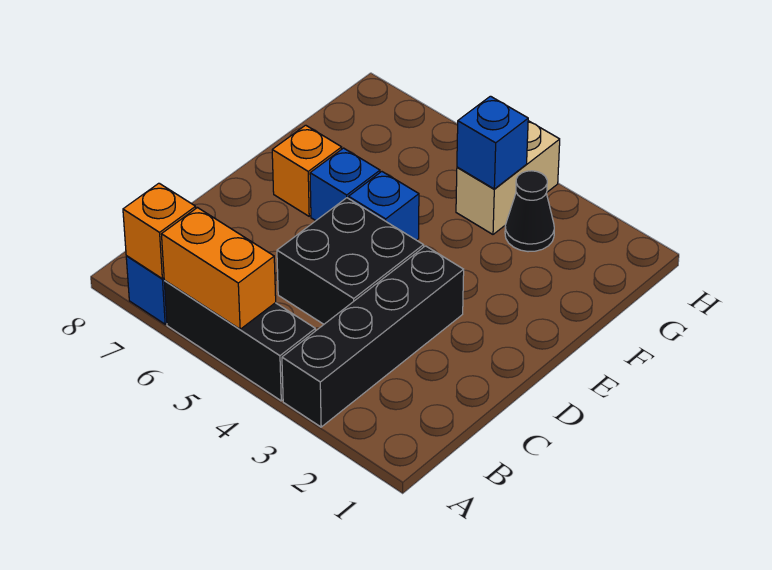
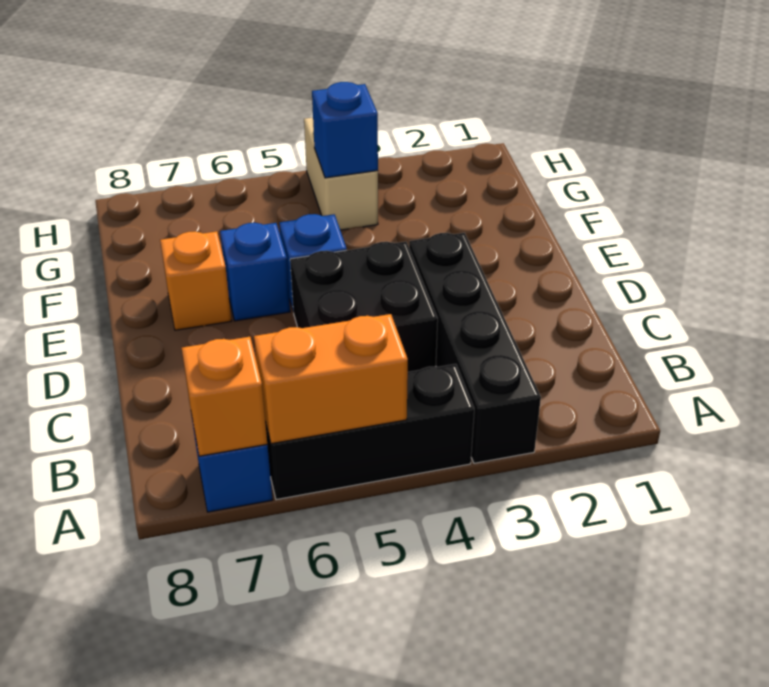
black 1x1 cone [505,171,554,252] -> none

